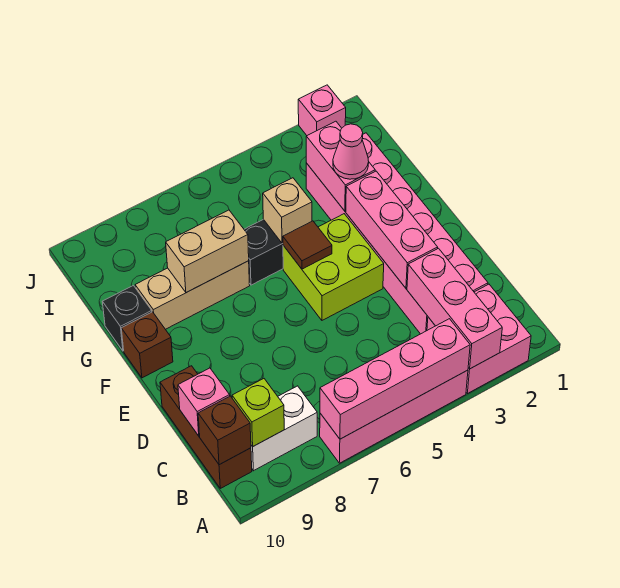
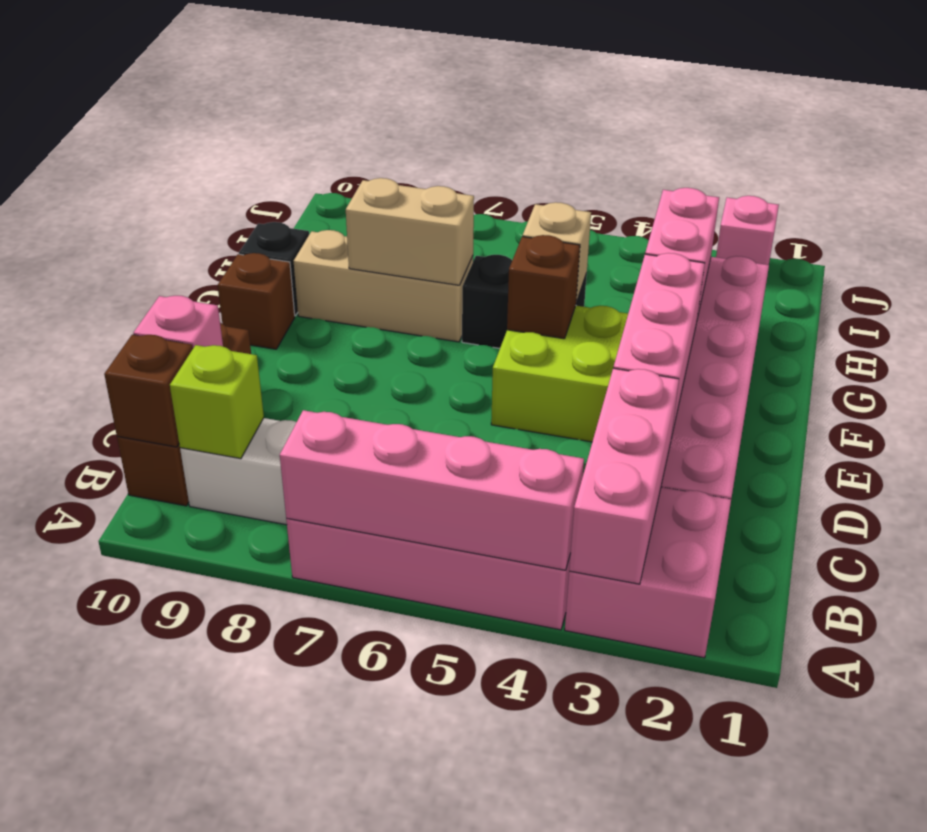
brown 1x1 tile [283,221,332,269] -> brown 1x1 brick [507,235,580,339]
pink 1x1 cone [333,124,369,179] -> none

